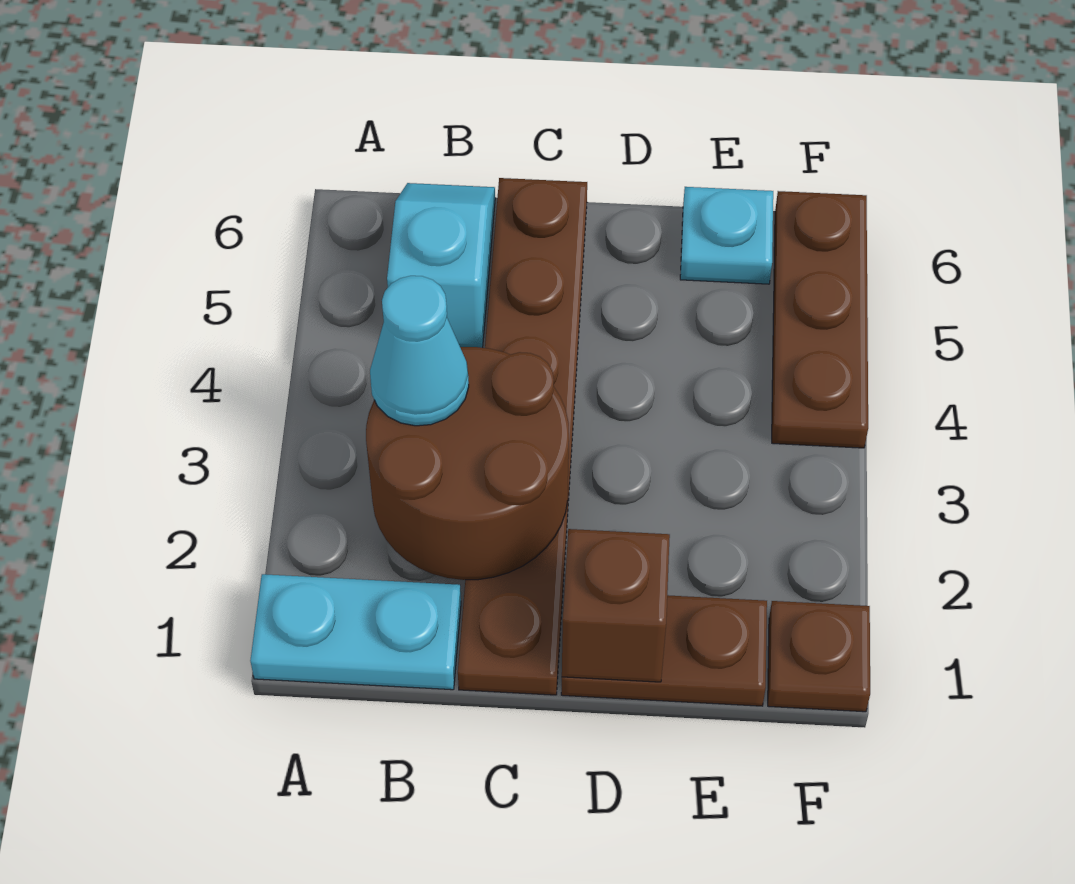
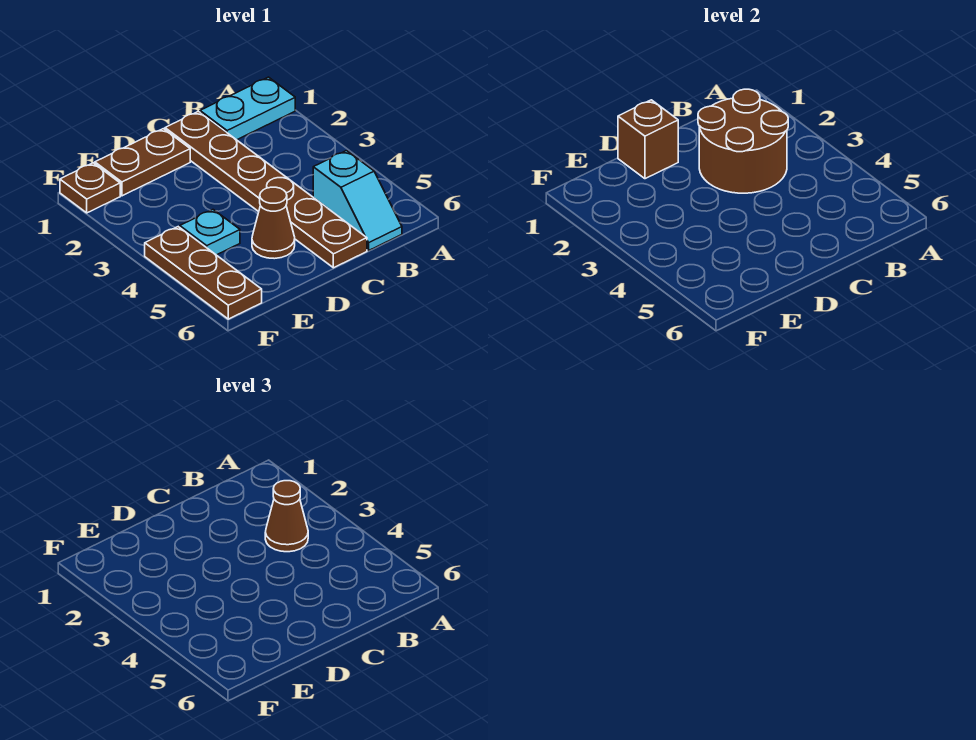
cyan 1x1 cone [370,276,469,426] -> brown 1x1 cone [265,481,308,552]
none -> brown 1x1 cone [252,187,295,259]
cyan 1x1 plate [680,187,773,284] -> cyan 1x1 plate moved to [180,210,240,255]

